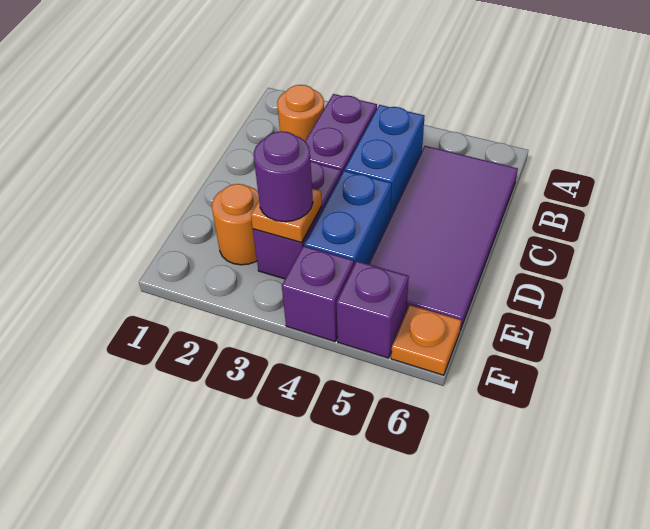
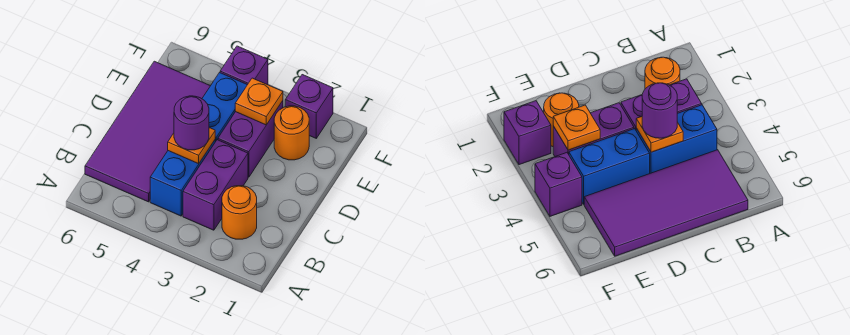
purple 1x1 round brick [254,131,313,222] -> purple 1x1 round brick moved to [174,96,209,150]
purple 1x1 brick [337,261,409,358] -> purple 1x1 brick moved to [285,75,333,138]
orange 1x1 plate [391,305,461,375] -> orange 1x1 plate moved to [168,128,215,164]

